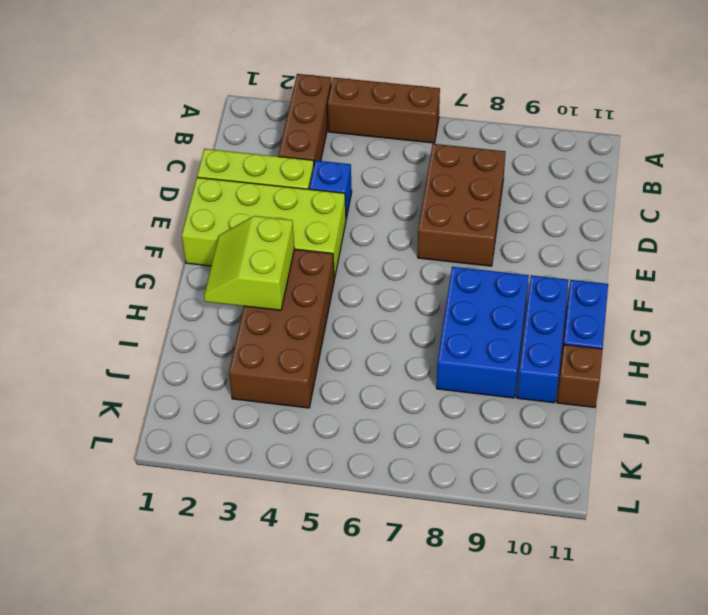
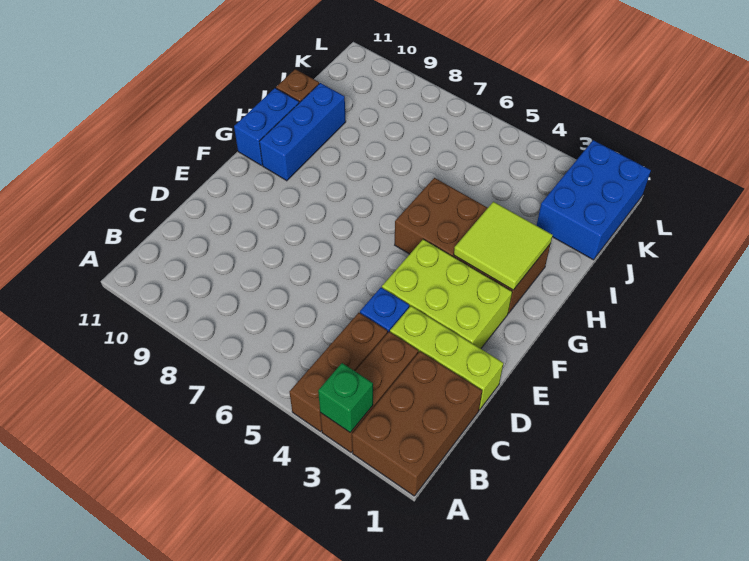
none -> green 1x1 brick [318,363,373,432]
brown 1x3 brick [327,77,440,143] -> brown 1x3 brick turned to [290,313,388,431]
brown 2x3 brick [418,144,506,266] -> brown 2x3 brick moved to [352,351,482,496]
lime 2x4 brick [182,177,346,279] -> lime 2x3 brick [382,239,512,349]
lime 2x2 slope [204,216,294,310] -> lime 2x2 tile [454,202,553,290]
brown 2x4 brick [229,249,334,408] -> brown 2x4 brick turned to [395,178,550,313]
blue 2x3 brick [437,267,529,398] -> blue 2x3 brick moved to [537,140,651,260]

